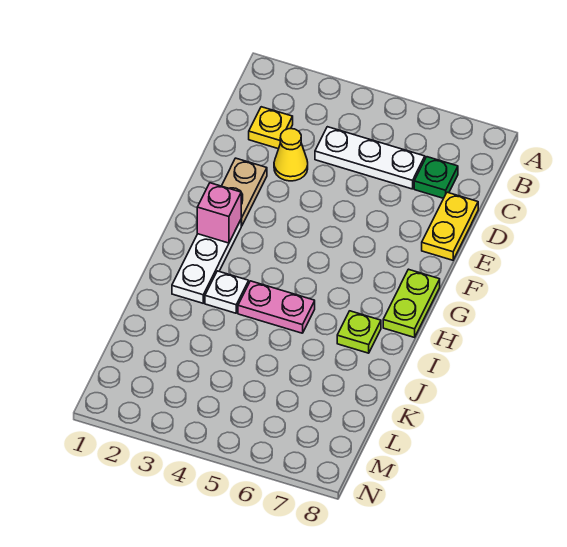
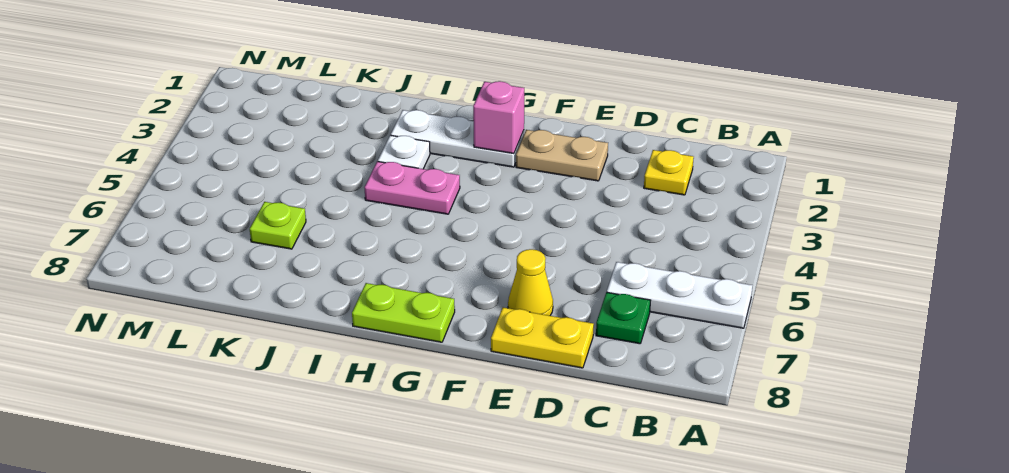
white 1x3 plate [315,127,425,189] -> white 1x3 plate turned to [607,262,752,328]
yellow 1x1 cone [274,129,308,181] -> yellow 1x1 cone moved to [508,249,553,316]
pink 1x2 plate [238,281,315,333] -> pink 1x2 plate turned to [364,161,460,214]
lime 1x1 plate [337,311,381,353] -> lime 1x1 plate moved to [250,202,306,249]

